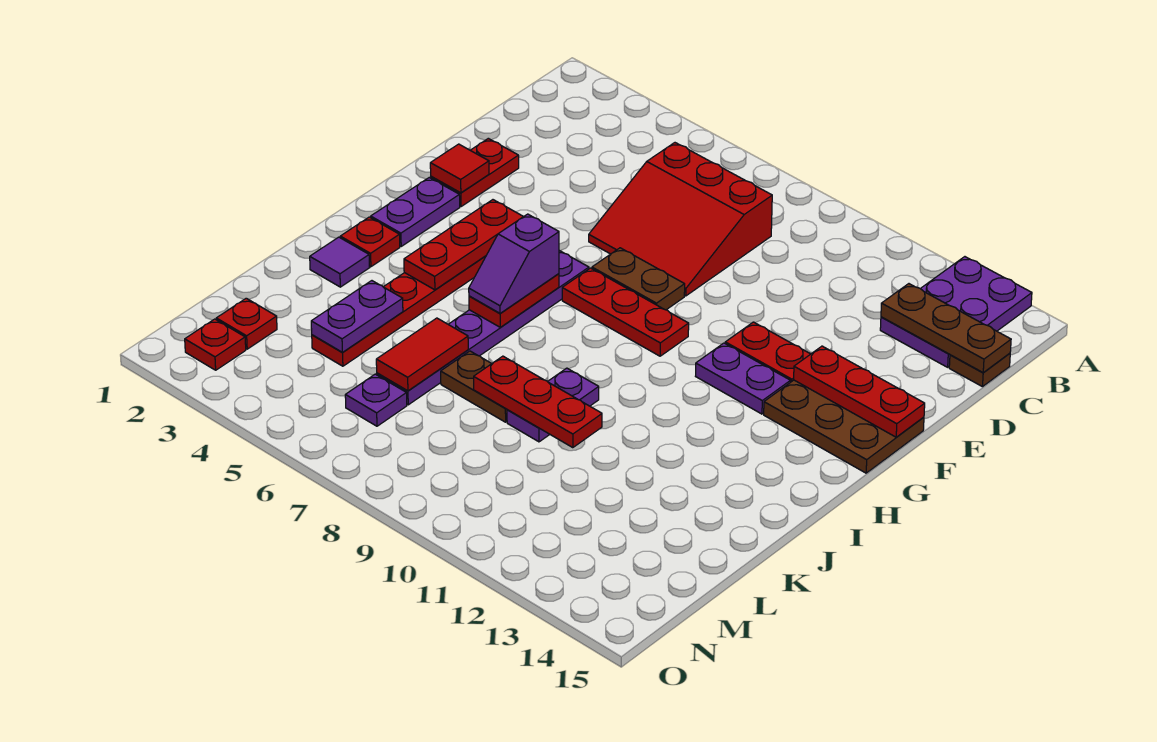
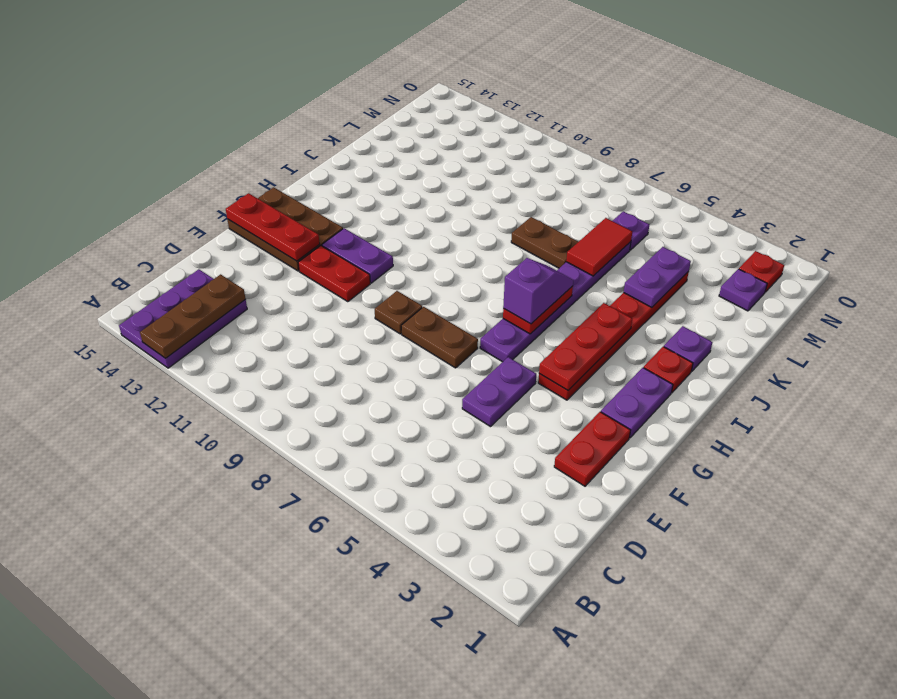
red 3x3 slope [589,143,772,296] -> none
brown 1x3 plate [881,284,1011,373] -> brown 1x3 plate turned to [140,274,246,358]
brown 1x1 plate [949,353,1010,387] -> brown 1x1 plate moved to [375,291,422,334]
red 1x1 tile [430,144,489,193] -> none
red 1x3 plate [562,268,689,356] -> none
purple 1x1 tile [310,237,369,287] -> purple 1x1 plate [664,326,712,371]
purple 1x2 plate [507,368,599,442] -> purple 1x2 plate moved to [462,357,536,427]
red 1x3 plate [474,356,602,448] -> none
red 1x1 plate [216,298,277,349] -> purple 1x1 plate [719,269,767,311]

